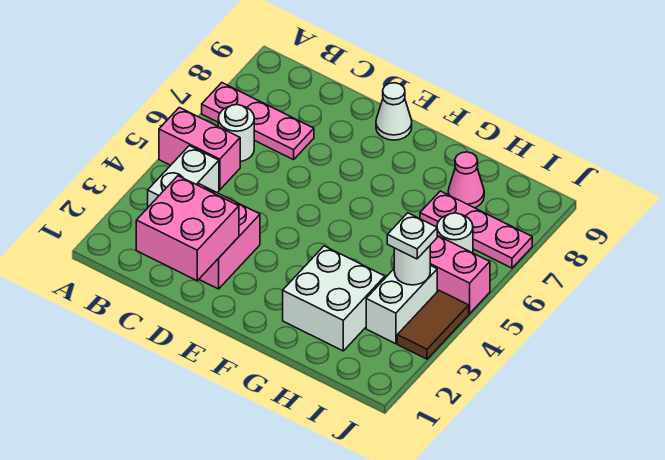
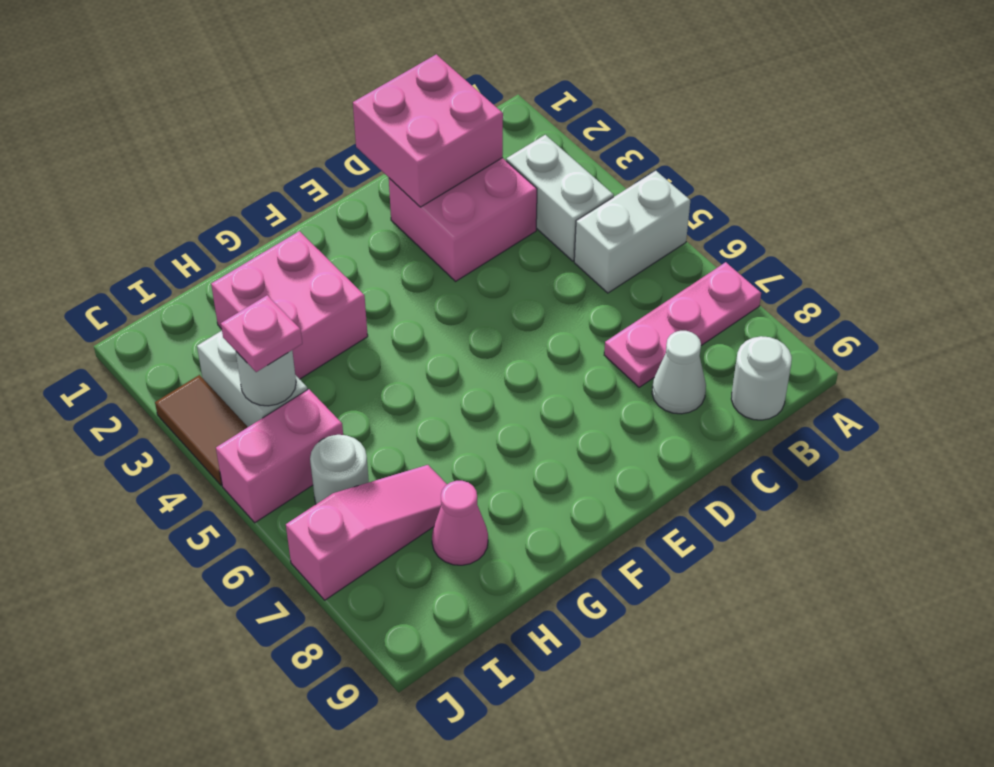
pink 1x2 brick [159,107,240,190] -> white 1x2 brick [574,171,690,293]
white 1x1 round brick [218,105,254,162] -> white 1x1 round brick moved to [731,336,792,420]
white 1x1 cone [376,83,412,140] -> white 1x1 cone moved to [652,331,706,414]
white 2x2 brick [283,246,385,351] -> pink 2x2 brick [211,231,368,379]
pink 1x3 plate [420,191,532,268] -> pink 1x3 slope [286,465,447,600]
white 1x1 plate [387,213,437,259] -> pink 1x1 plate [221,295,302,372]

